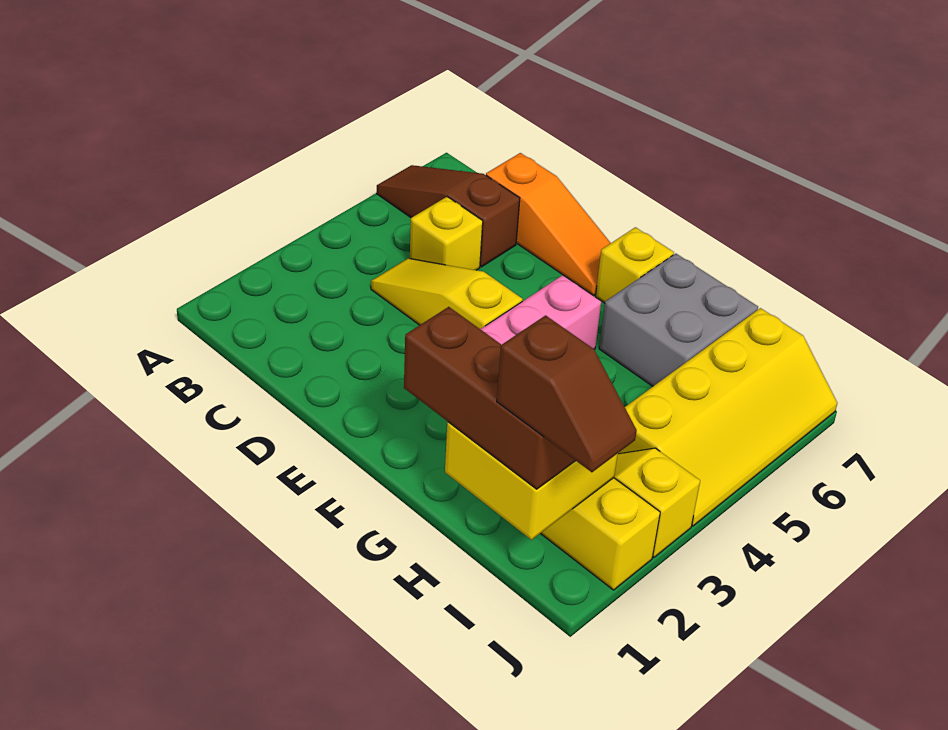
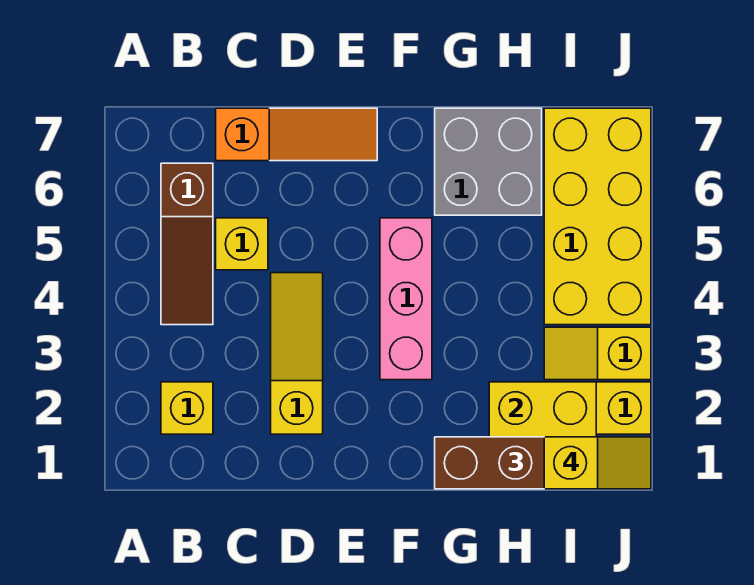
brown 1x3 slope [377,165,520,267] -> brown 1x3 slope turned to [161,163,213,325]
yellow 1x3 slope [371,258,523,329] -> yellow 1x3 slope turned to [271,273,323,434]
yellow 1x1 brick [596,227,674,303] -> yellow 1x1 brick moved to [161,382,213,434]
brown 1x2 slope [497,315,637,472] -> yellow 1x2 slope [544,437,651,489]
yellow 2x4 slope [618,308,837,526] -> yellow 2x4 brick [544,108,651,325]

